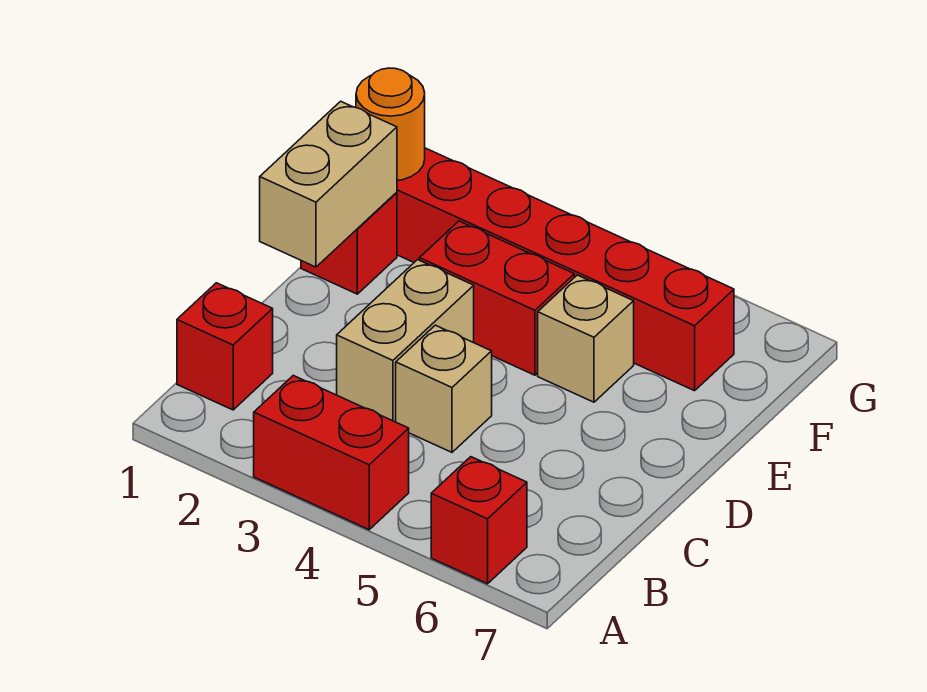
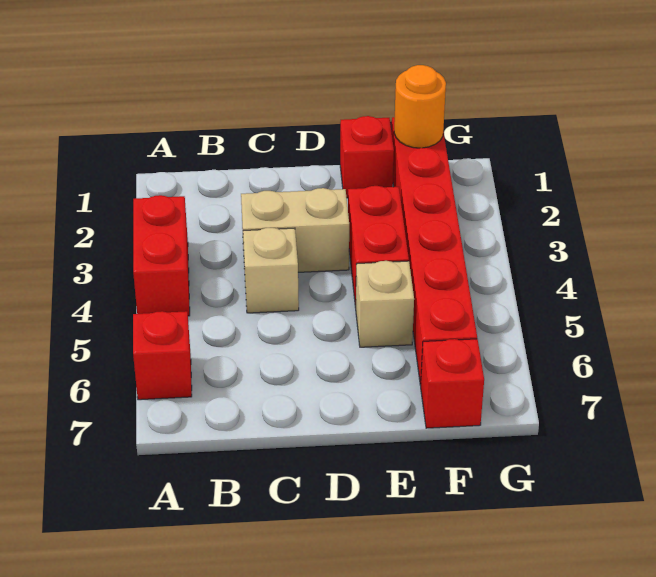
red 1x1 brick [177,283,273,410] -> red 1x1 brick moved to [421,339,484,428]
tan 1x2 brick [260,101,397,267] -> none

